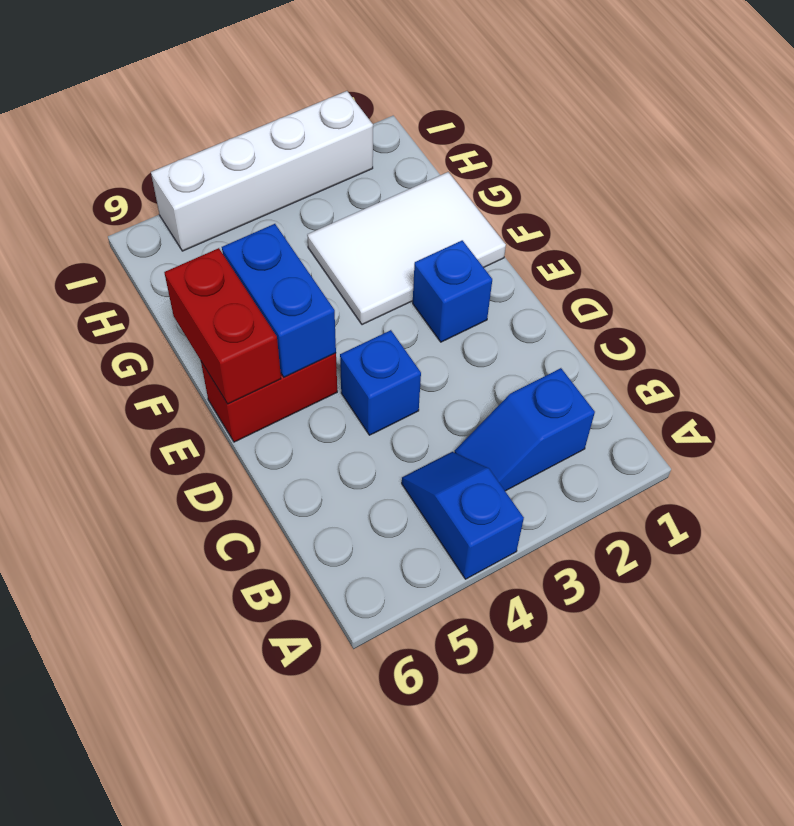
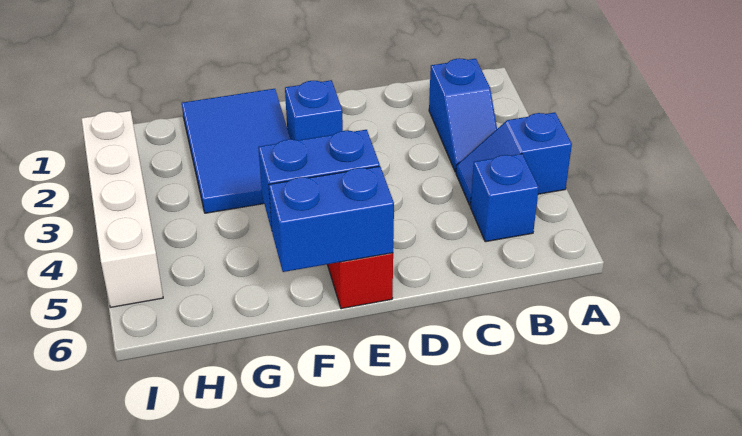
blue 1x1 brick [340,330,421,435] -> blue 1x1 brick moved to [470,154,539,242]
red 1x2 brick [164,248,281,404] -> blue 1x2 brick [269,166,394,272]
white 2x3 tile [307,172,506,325] -> blue 2x3 tile [182,89,290,213]

